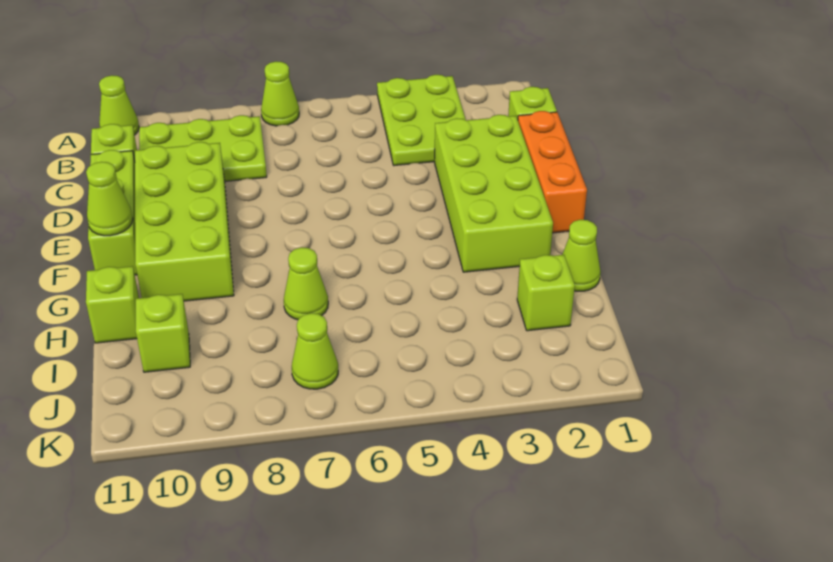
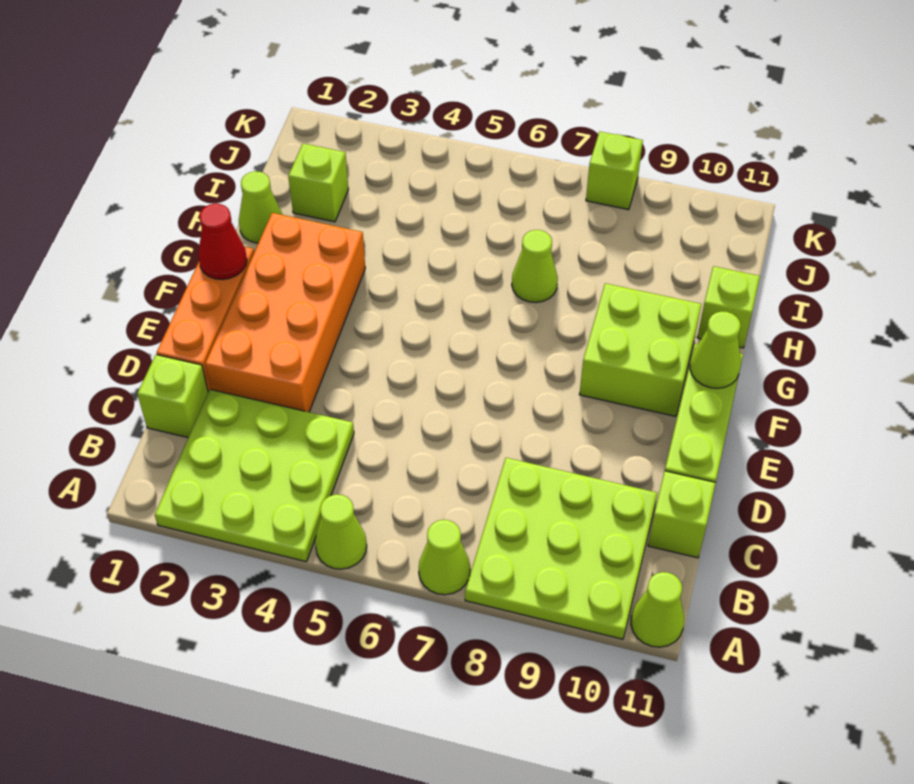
lime 2x3 plate [377,75,466,166] -> lime 3x3 plate [155,389,354,562]
lime 2x3 plate [139,115,267,181] -> lime 3x3 plate [465,458,657,639]
lime 2x4 brick [435,115,553,272] -> orange 2x4 brick [205,213,365,412]
lime 2x4 brick [135,142,234,301] -> lime 2x2 brick [579,283,701,416]
none -> red 1x1 cone [198,204,247,280]
lime 1x1 brick [136,294,190,372] -> lime 1x1 brick moved to [586,131,643,210]
lime 1x1 cone [292,313,338,389] -> lime 1x1 cone moved to [315,494,367,569]

